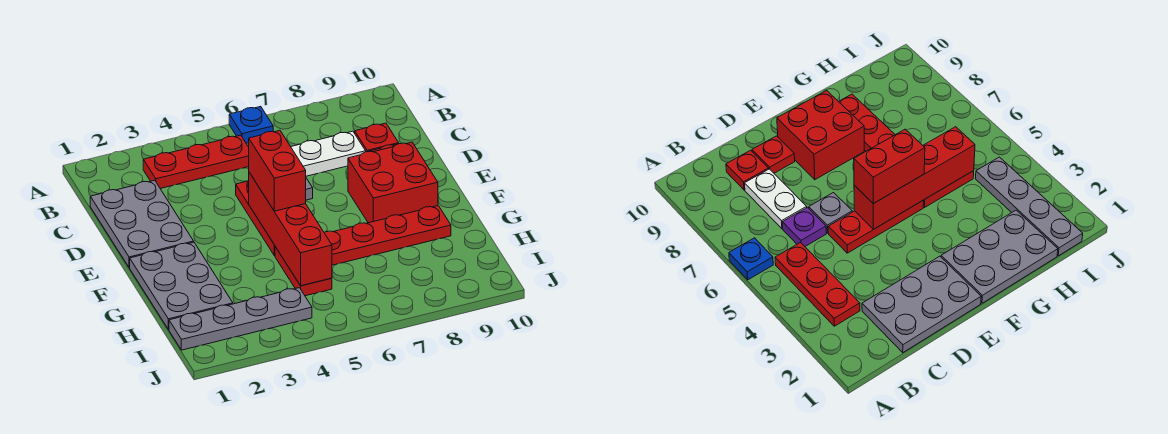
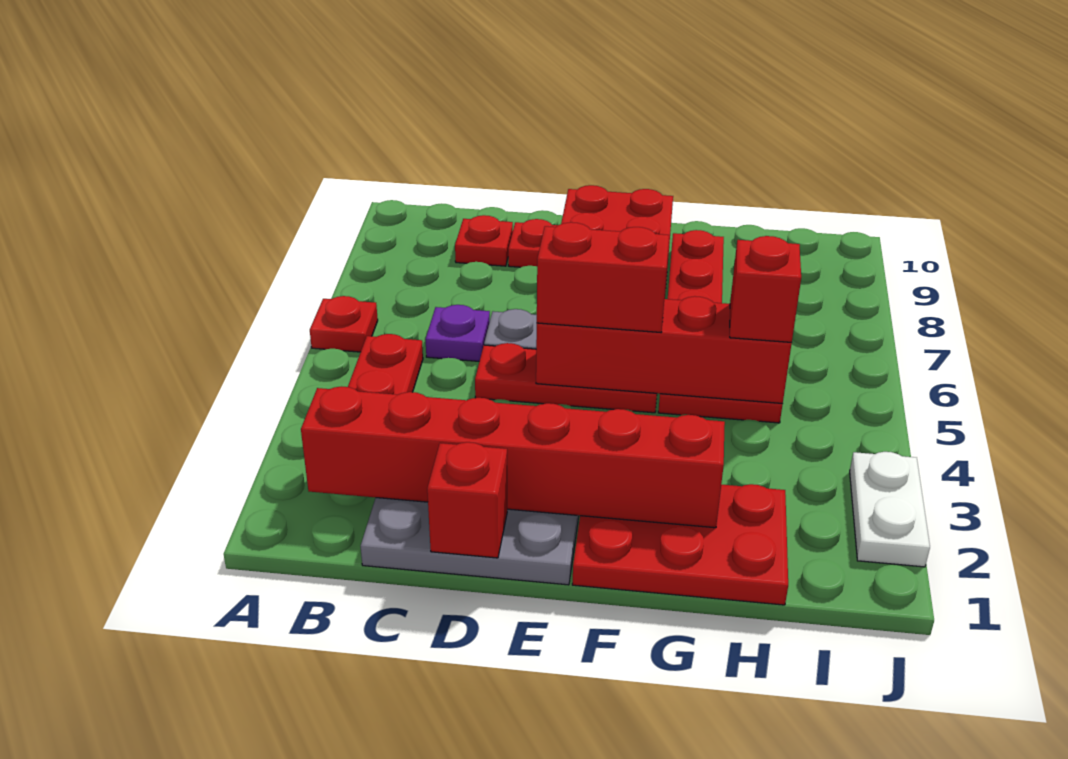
blue 1x1 plate [229,106,273,143] -> red 1x1 plate [310,296,378,352]
none -> red 1x6 brick [301,386,725,528]
white 1x2 plate [291,131,366,176] -> white 1x2 plate moved to [850,452,930,567]
none -> red 1x1 brick [427,442,507,558]
grey 2x3 plate [130,242,233,330] -> red 2x3 plate [572,484,788,605]
none -> red 1x1 brick [730,236,801,342]
grey 1x4 plate [169,288,312,350] -> none

